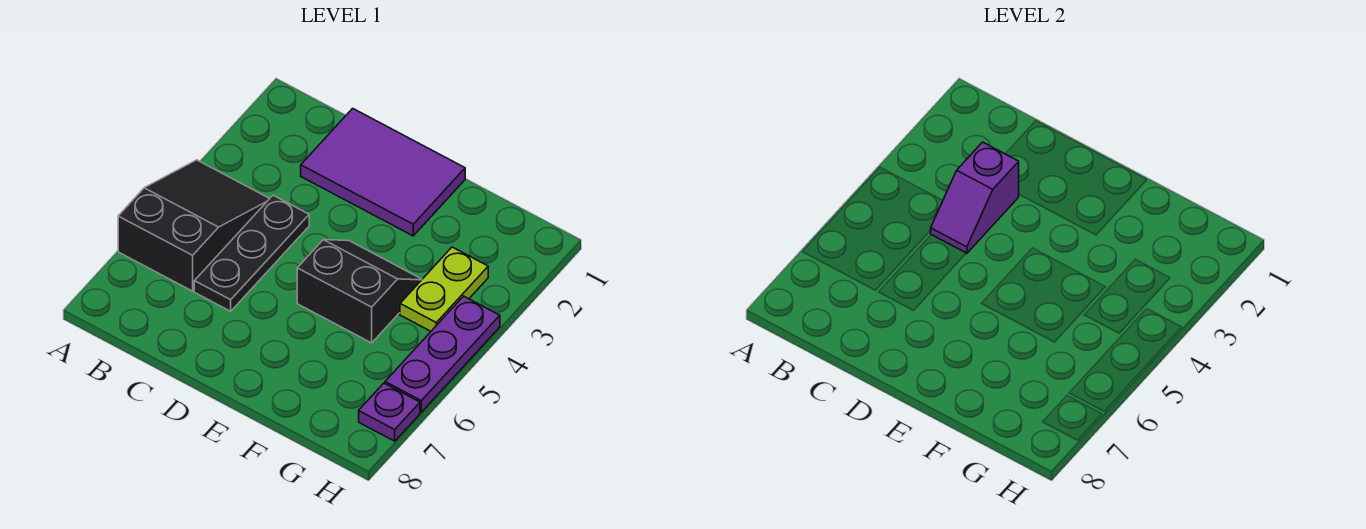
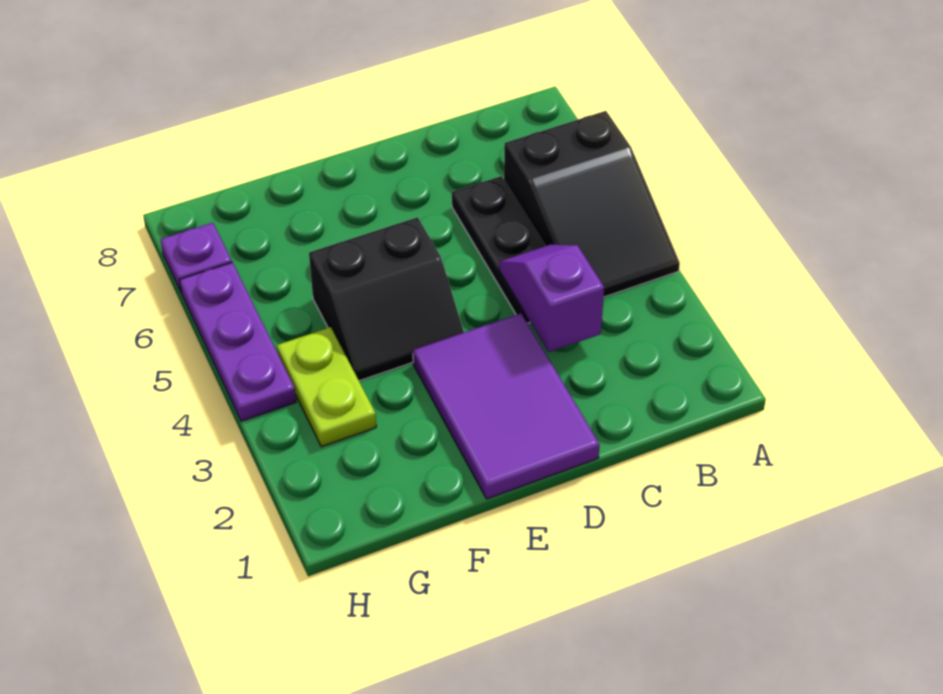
purple 2x3 tile [301,108,465,236] -> purple 2x3 tile turned to [413,313,600,499]

